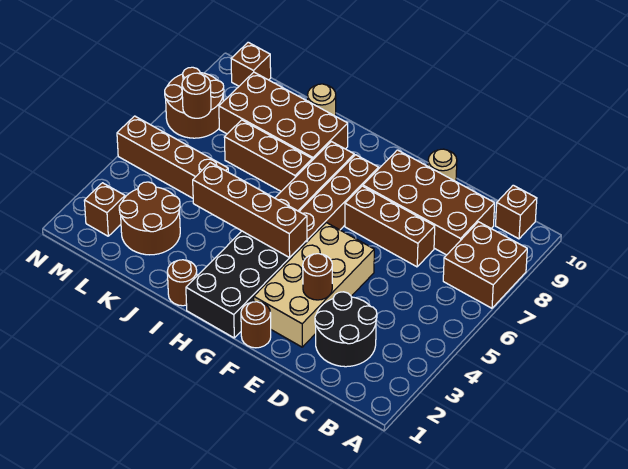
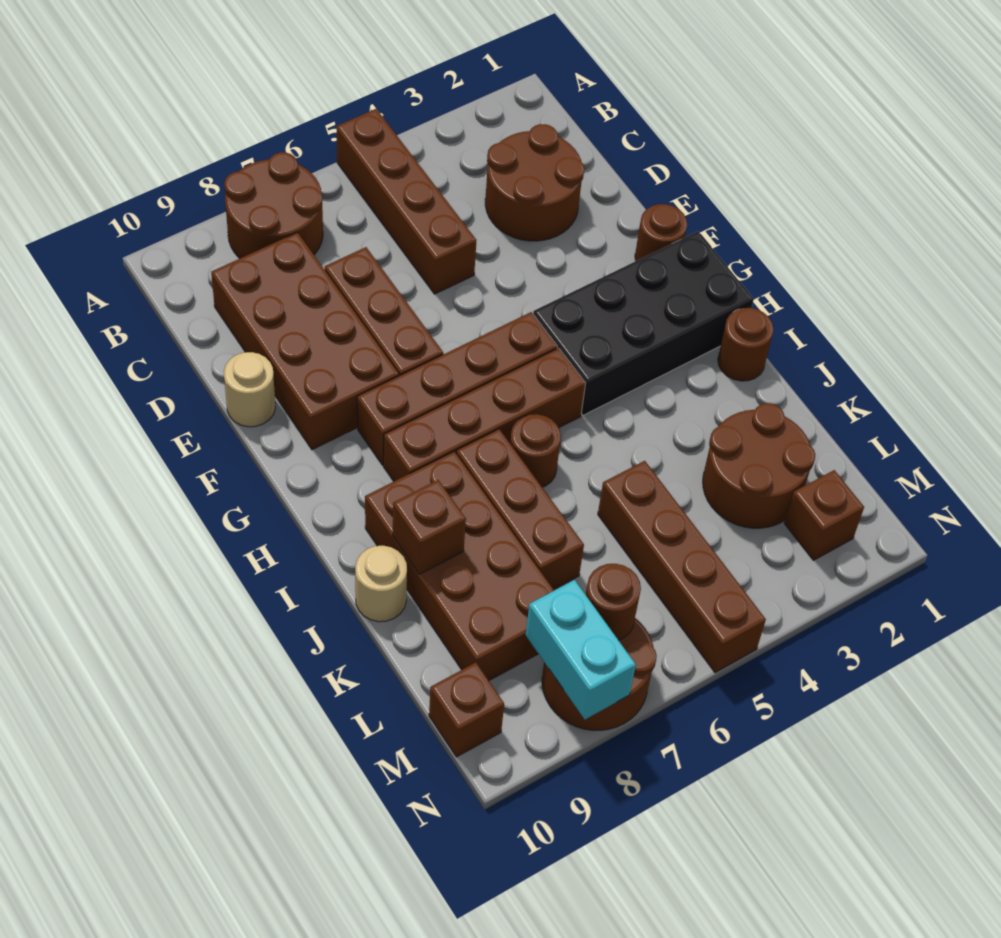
brown 2x2 brick [443,222,527,308] -> brown 2x2 round brick [224,152,323,258]
brown 1x1 brick [496,185,537,239] -> brown 1x1 brick moved to [393,480,466,574]
black 2x2 round brick [315,292,377,367] -> brown 2x2 round brick [485,124,584,241]
tan 2x4 brick [254,223,374,347] -> none
brown 1x1 round brick [303,254,332,300] -> brown 1x1 round brick moved to [510,414,561,487]
brown 1x4 brick [193,162,307,258] -> brown 1x4 brick moved to [337,109,476,294]
none -> cyan 1x2 brick [526,580,636,719]

